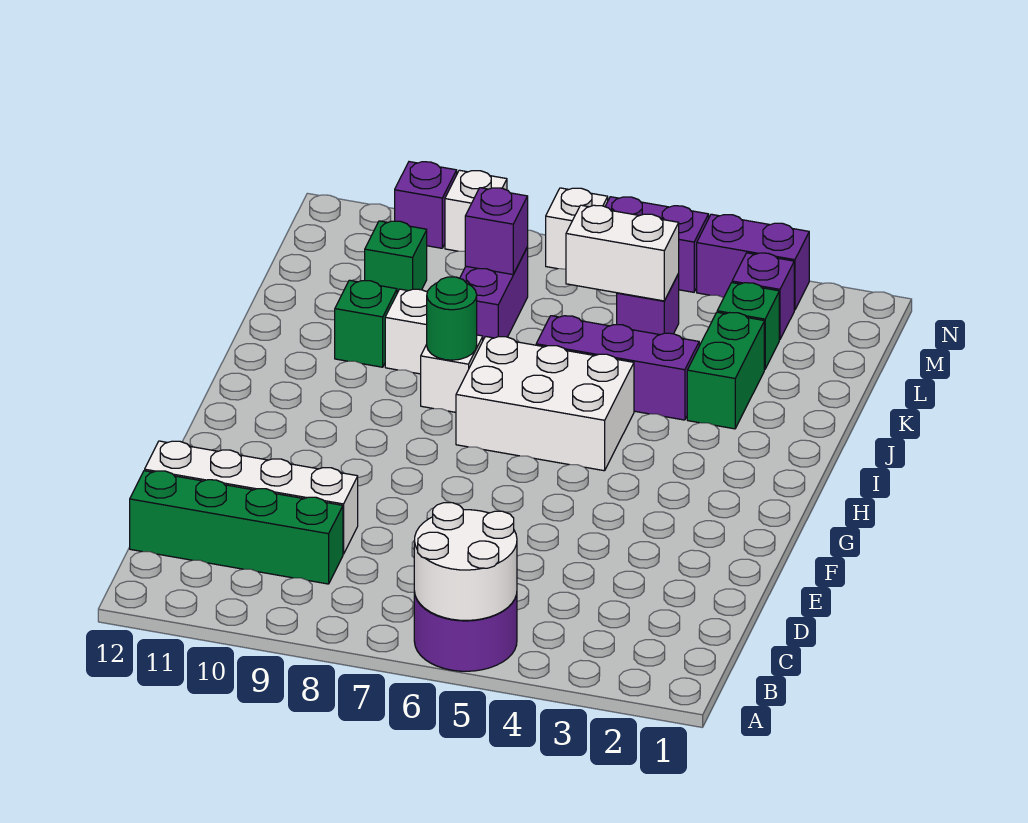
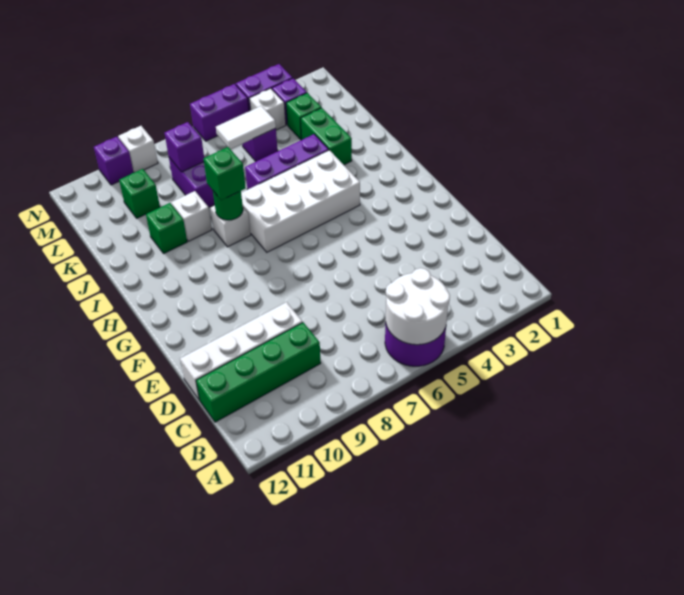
white 2x3 brick [456,337,634,471] -> white 2x4 brick [241,150,360,252]
none -> green 1x1 brick [204,147,246,200]
white 1x2 brick [566,205,679,301] -> white 1x2 tile [216,106,276,149]
white 1x1 brick [546,188,608,269] -> white 1x1 brick moved to [249,88,286,130]

